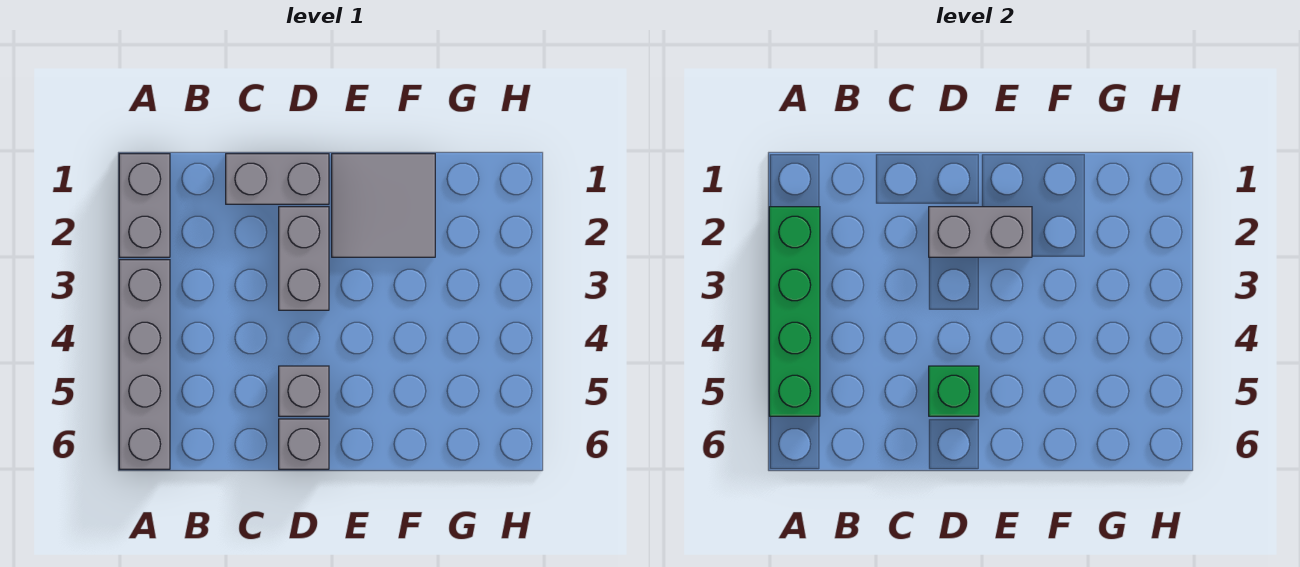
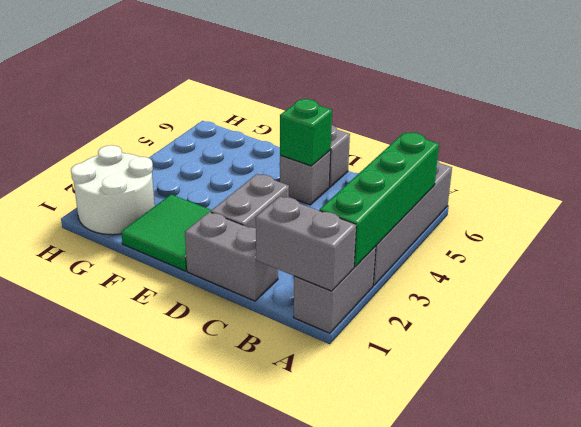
grey 1x2 brick [929,207,1032,257] -> grey 1x2 brick moved to [256,196,356,291]
grey 2x2 tile [332,154,435,257] -> green 2x2 tile [121,194,211,271]
none -> white 2x2 round brick [71,145,155,235]

